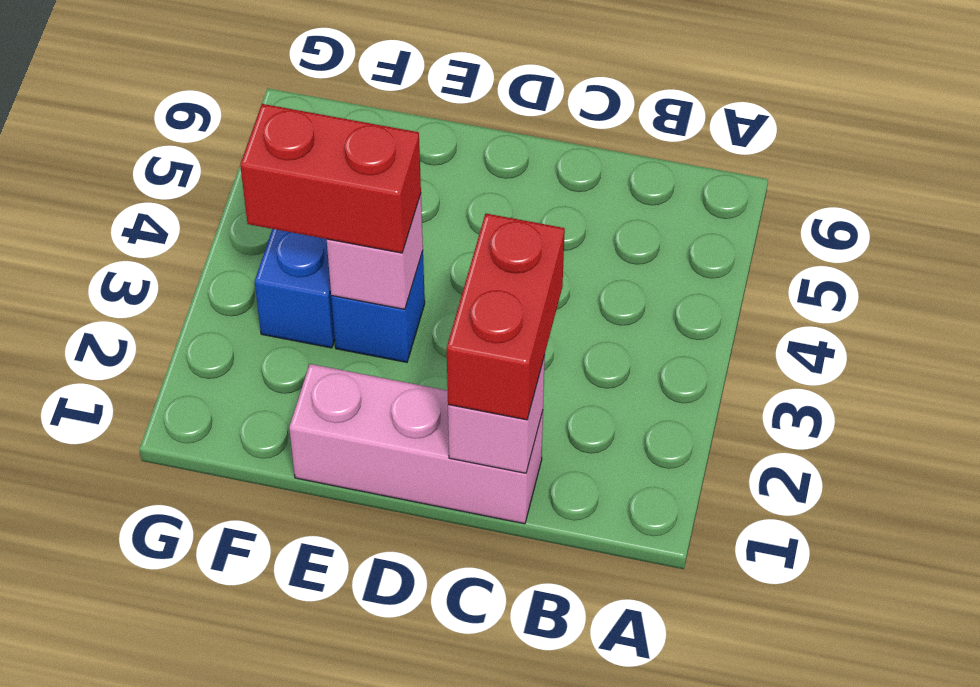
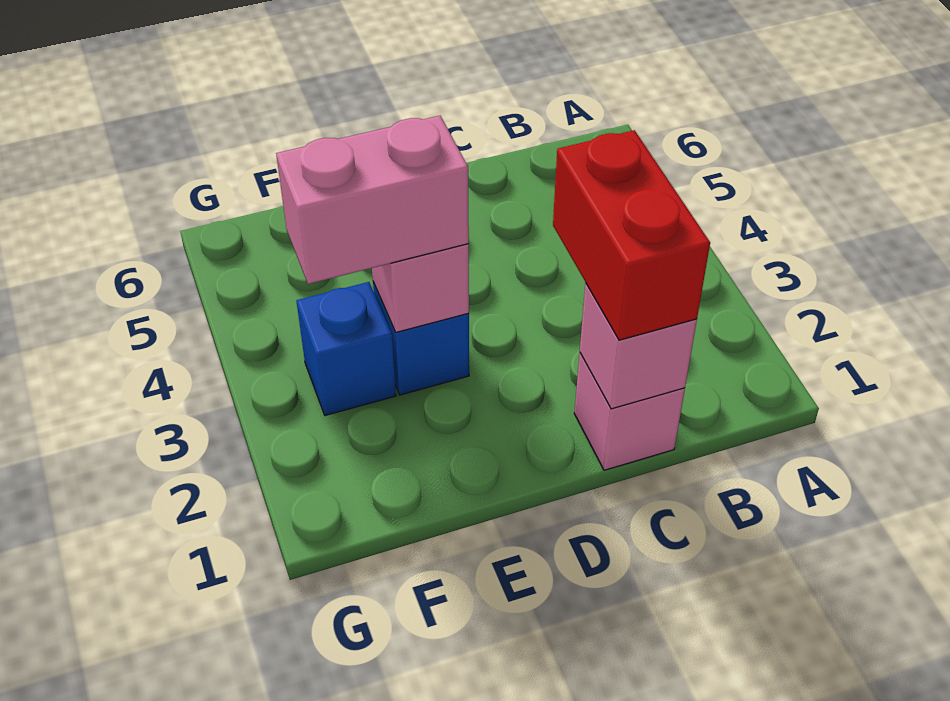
pink 1x3 brick [289,364,543,524] -> pink 1x1 brick [574,353,685,470]
red 1x2 brick [240,104,421,253] -> pink 1x2 brick [276,116,469,284]

